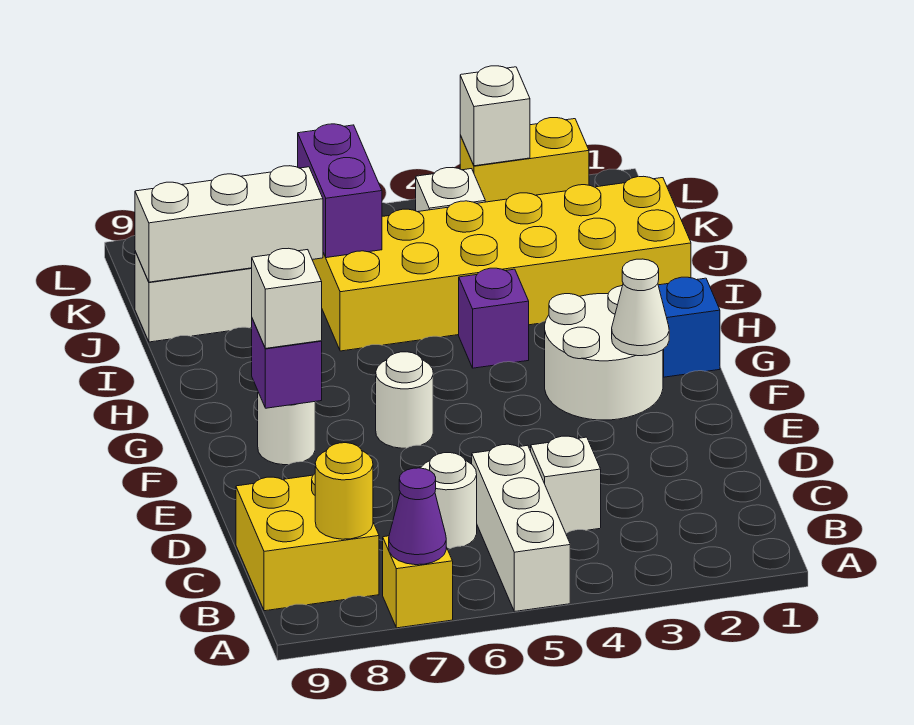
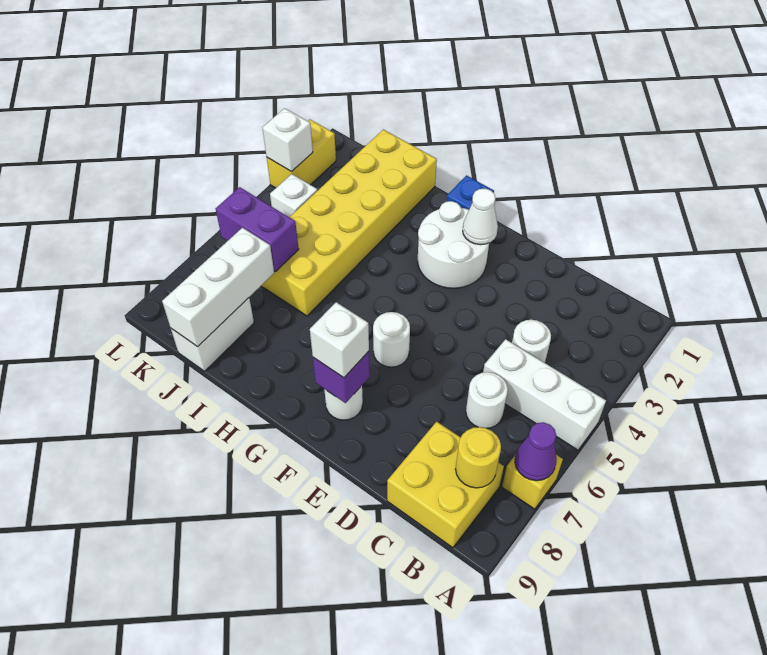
white 1x1 brick [531,436,601,533] -> white 1x1 round brick [512,320,551,363]
purple 1x1 brick [459,268,529,368] -> none

